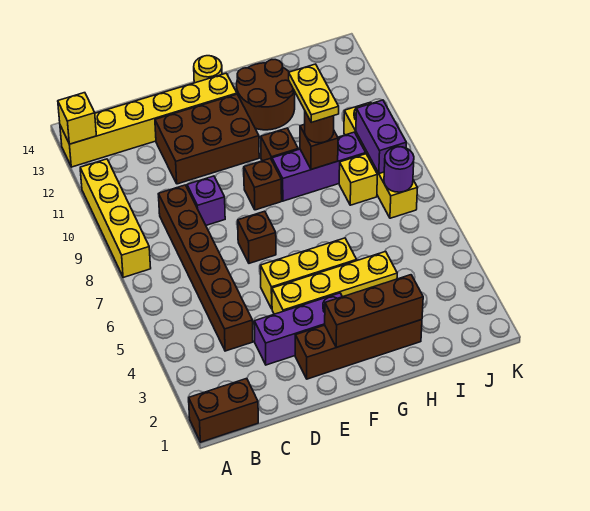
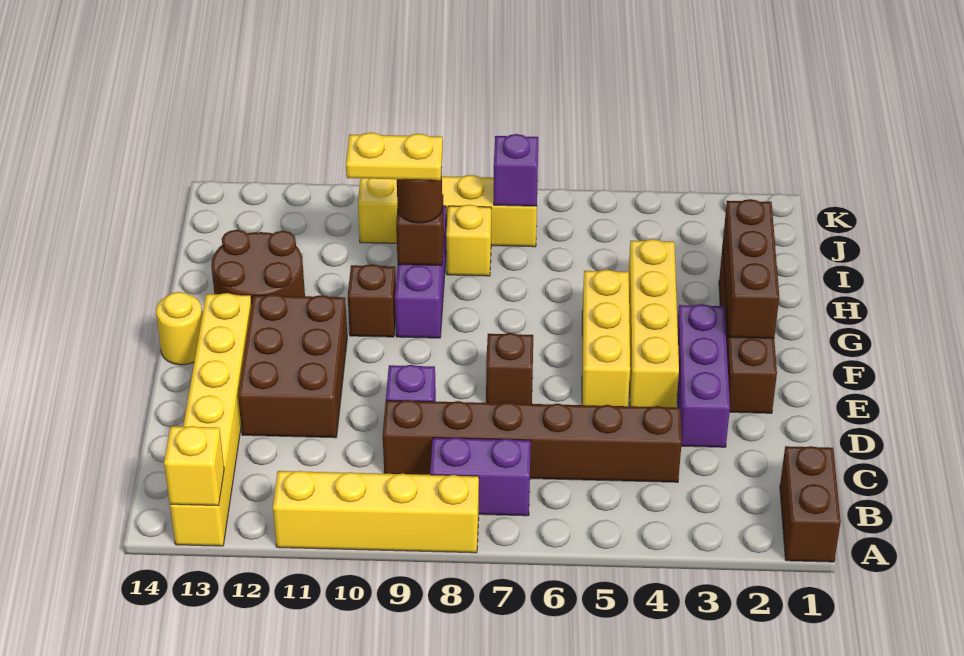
brown 1x1 brick [244,158,282,210] -> none
purple 1x1 round brick [384,147,414,192] -> purple 1x1 brick [494,134,538,206]
purple 1x2 brick [356,100,406,174] -> purple 1x2 brick moved to [430,437,531,516]

